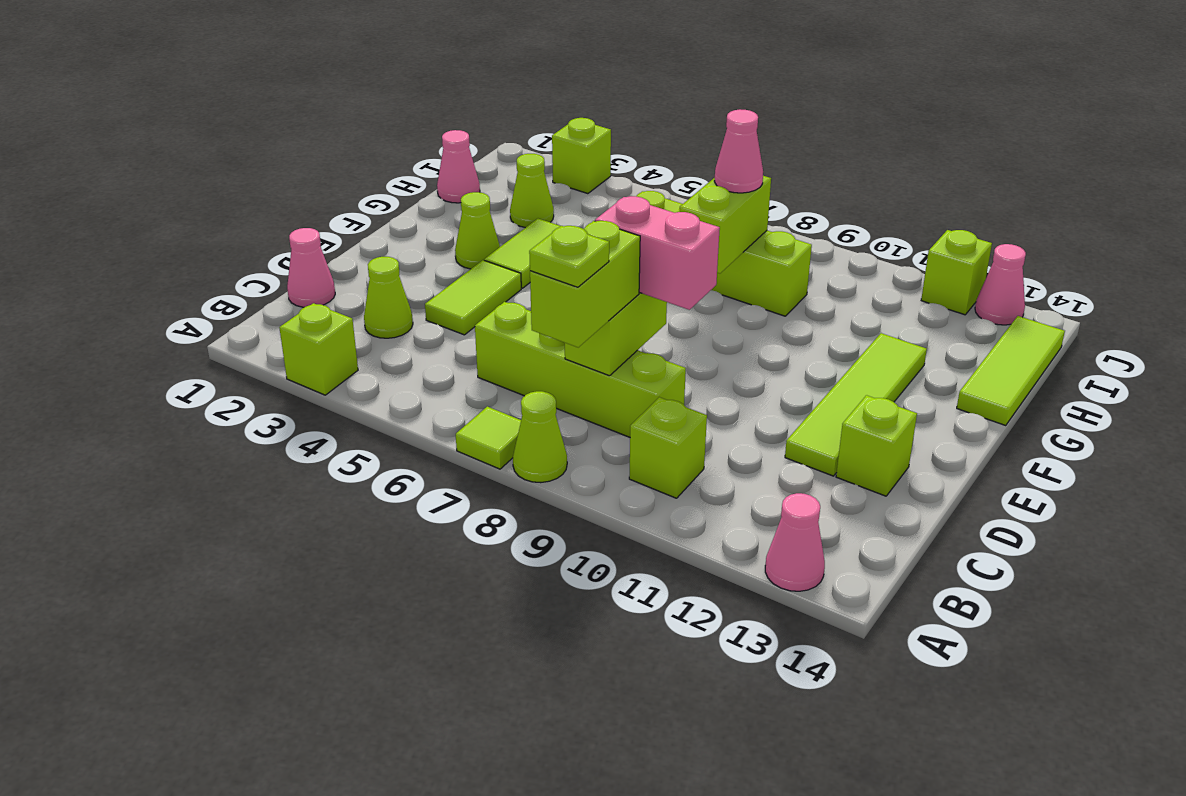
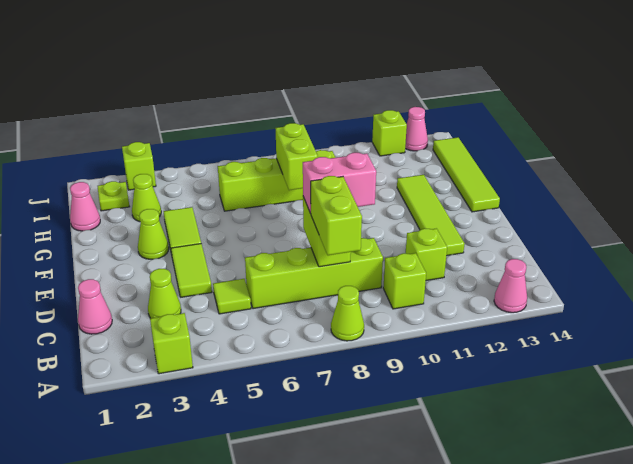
lime 1x1 tile [456,407,521,469] -> lime 1x1 tile moved to [213,279,251,314]
lime 1x1 plate [529,226,609,287] -> lime 1x1 plate moved to [98,181,130,211]
lime 1x1 brick [836,395,917,496] -> lime 1x1 brick moved to [406,228,447,281]
lime 1x3 tile [957,316,1065,425] -> lime 1x4 tile [433,137,500,212]
pink 1x1 cone [714,109,763,193] -> none

